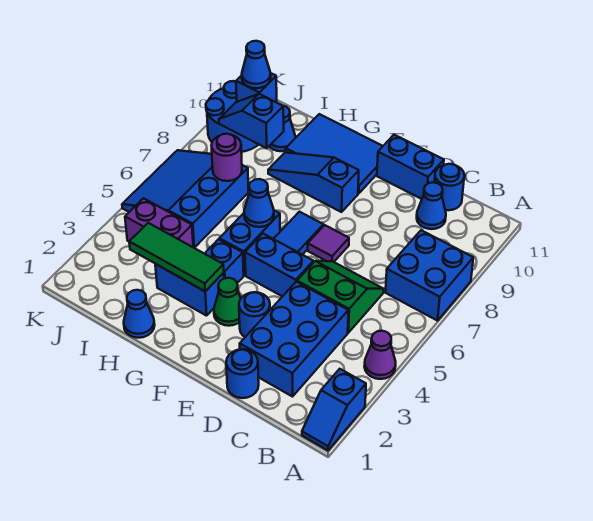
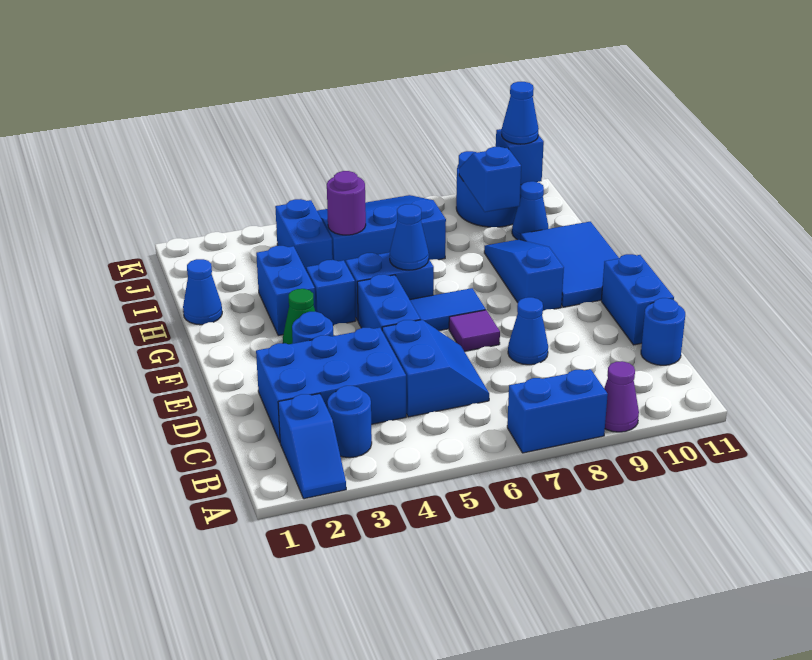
blue 1x2 slope [302,369,366,450] -> blue 1x2 slope turned to [278,394,346,499]
purple 1x1 cone [364,331,396,379] -> purple 1x1 cone moved to [604,361,639,432]
blue 2x2 brick [385,230,473,321] -> blue 1x2 brick [507,369,608,453]
green 2x2 slope [297,261,384,333] -> blue 2x2 slope [382,320,489,417]
blue 1x1 cone [417,182,446,229] -> blue 1x1 cone moved to [508,297,548,365]
blue 1x1 round brick [226,349,259,398] -> blue 1x1 round brick moved to [327,386,372,458]
green 1x3 tile [129,223,224,291] -> none
purple 1x2 brick [125,198,193,247] -> blue 1x2 brick [275,199,333,270]
purple 1x1 round brick [211,134,242,181] -> purple 1x1 round brick moved to [327,171,366,235]

